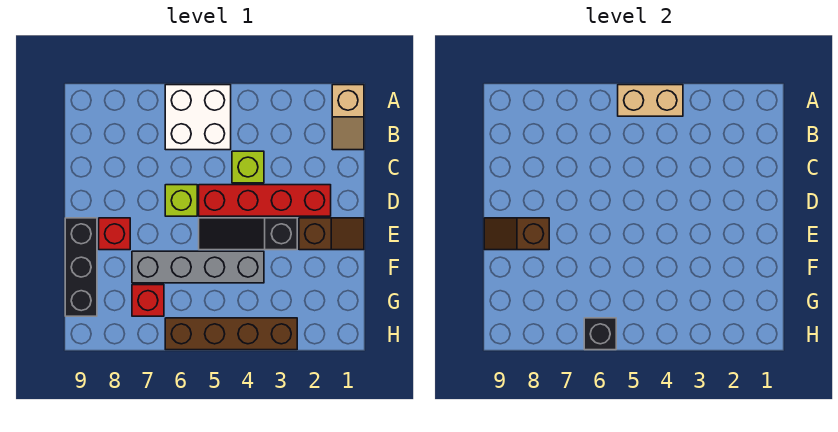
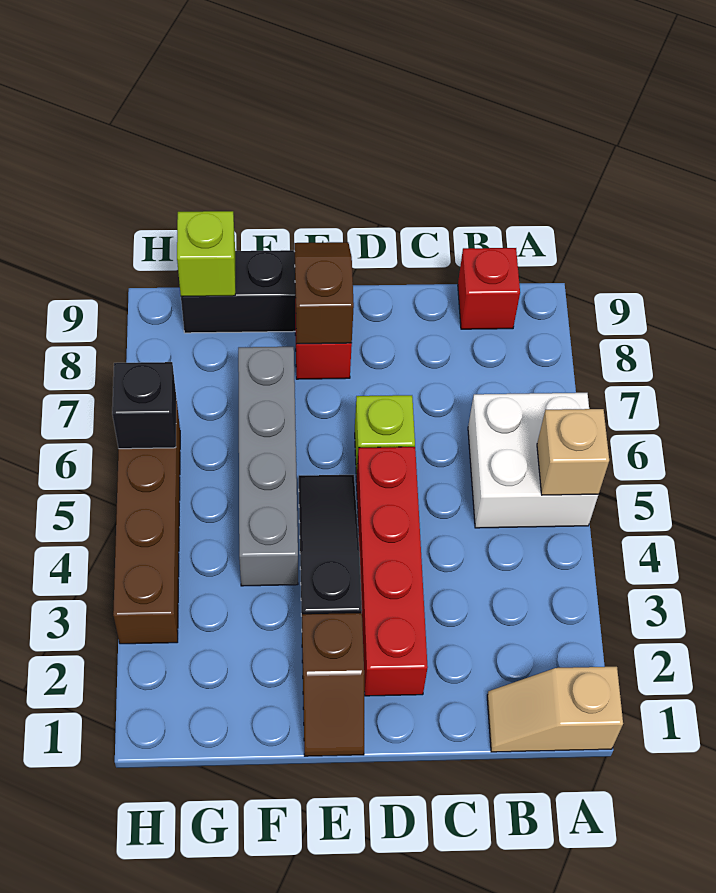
tan 1x2 brick [618,85,683,116] -> tan 1x1 brick [537,409,609,495]
lime 1x1 brick [232,151,264,183] -> lime 1x1 brick moved to [177,211,235,296]
red 1x1 brick [132,285,164,316] -> red 1x1 brick moved to [458,248,520,329]

